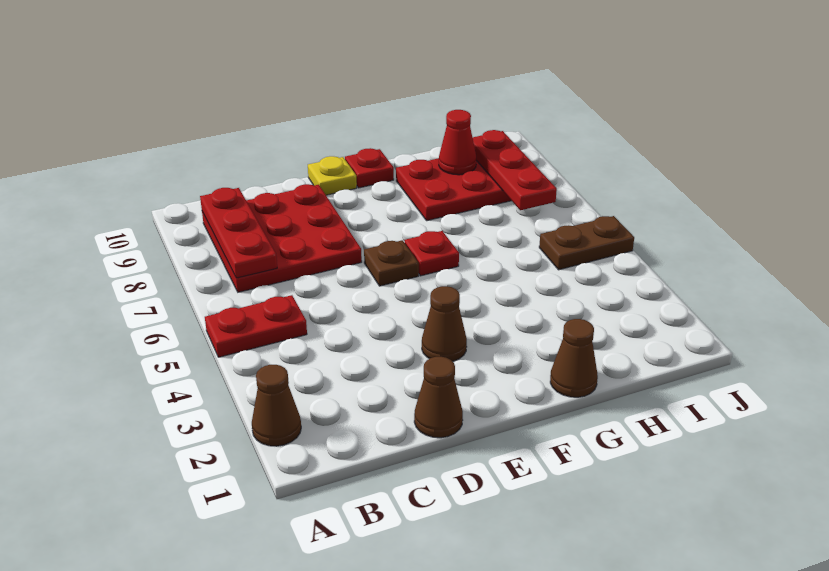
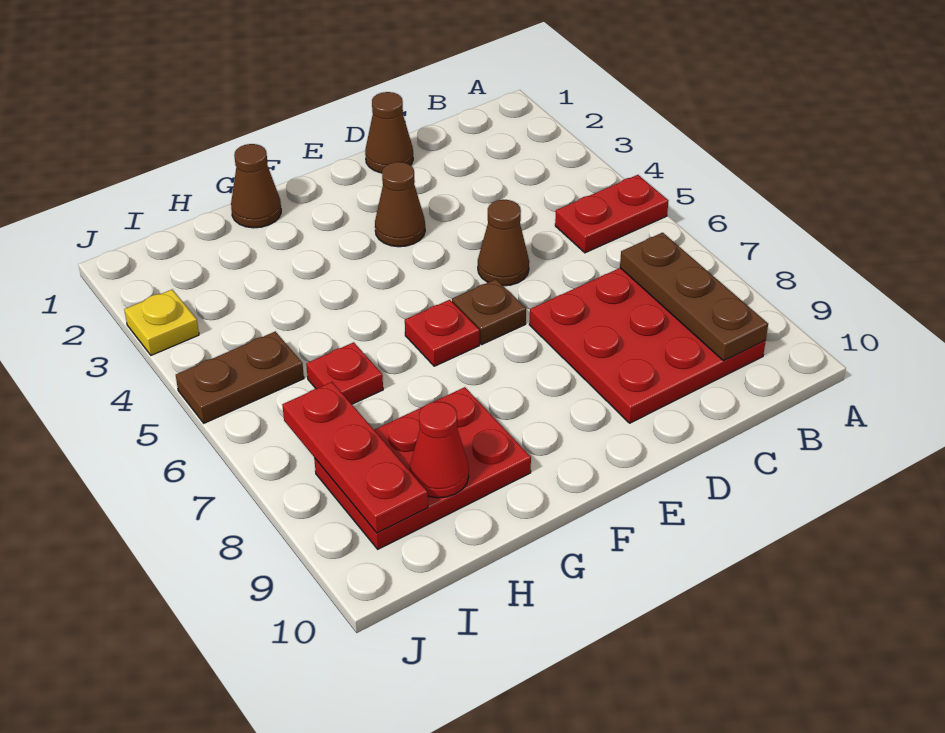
brown 1x1 cone [252,365,301,446] -> brown 1x1 cone moved to [478,200,529,286]
red 1x3 plate [200,188,277,278] -> brown 1x3 plate [620,233,768,361]
yellow 1x1 plate [308,156,357,195] -> yellow 1x1 plate moved to [124,290,199,355]
red 1x1 plate [345,148,394,188] -> red 1x1 plate moved to [306,342,383,404]

